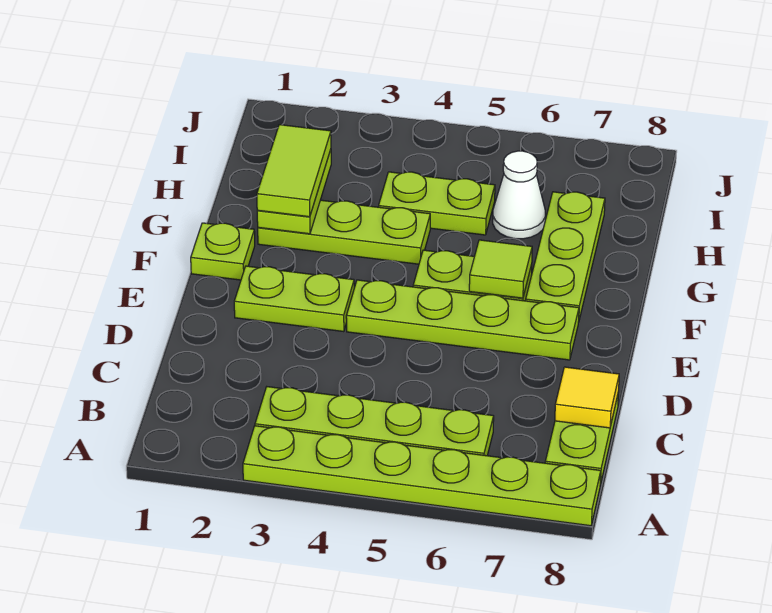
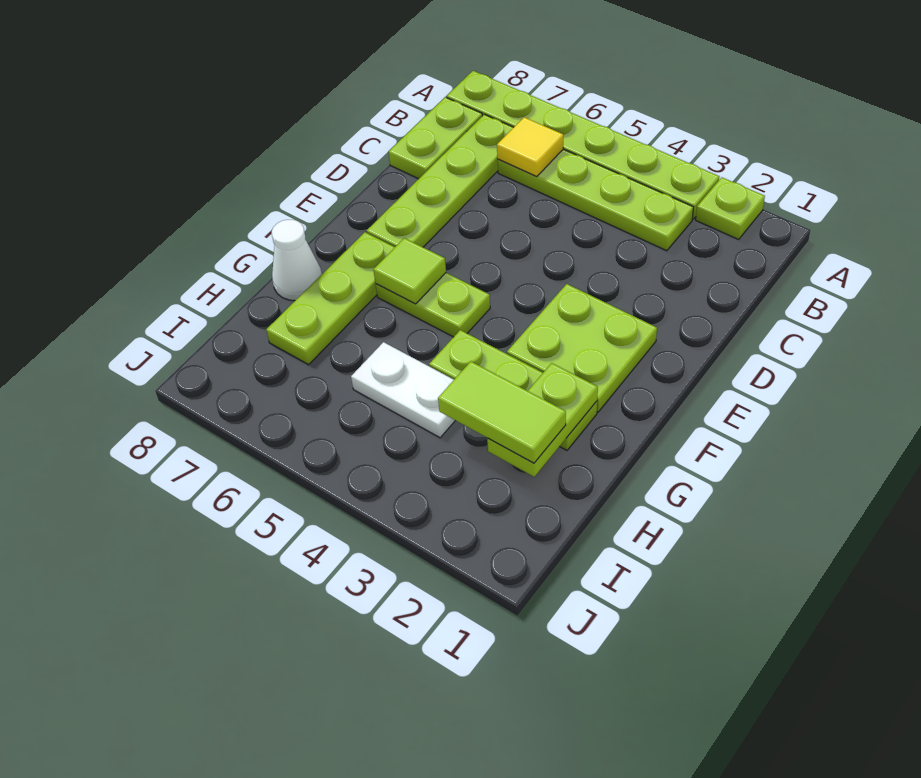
yellow 1x1 tile [555,367,619,428] -> yellow 1x1 tile moved to [497,117,563,177]
lime 1x2 plate [234,266,354,332] -> lime 2x2 plate [507,284,657,412]
lime 1x4 plate [346,280,579,360] -> lime 1x4 plate turned to [367,114,514,247]
lime 1x1 plate [191,223,255,280] -> lime 1x1 plate moved to [696,177,765,239]
lime 1x2 tile [257,125,331,217] -> lime 1x2 tile turned to [438,361,566,463]
lime 1x2 plate [379,172,495,235] -> white 1x2 plate [351,342,455,438]
white 1x1 cone [493,151,545,239] -> white 1x1 cone moved to [272,220,322,301]

